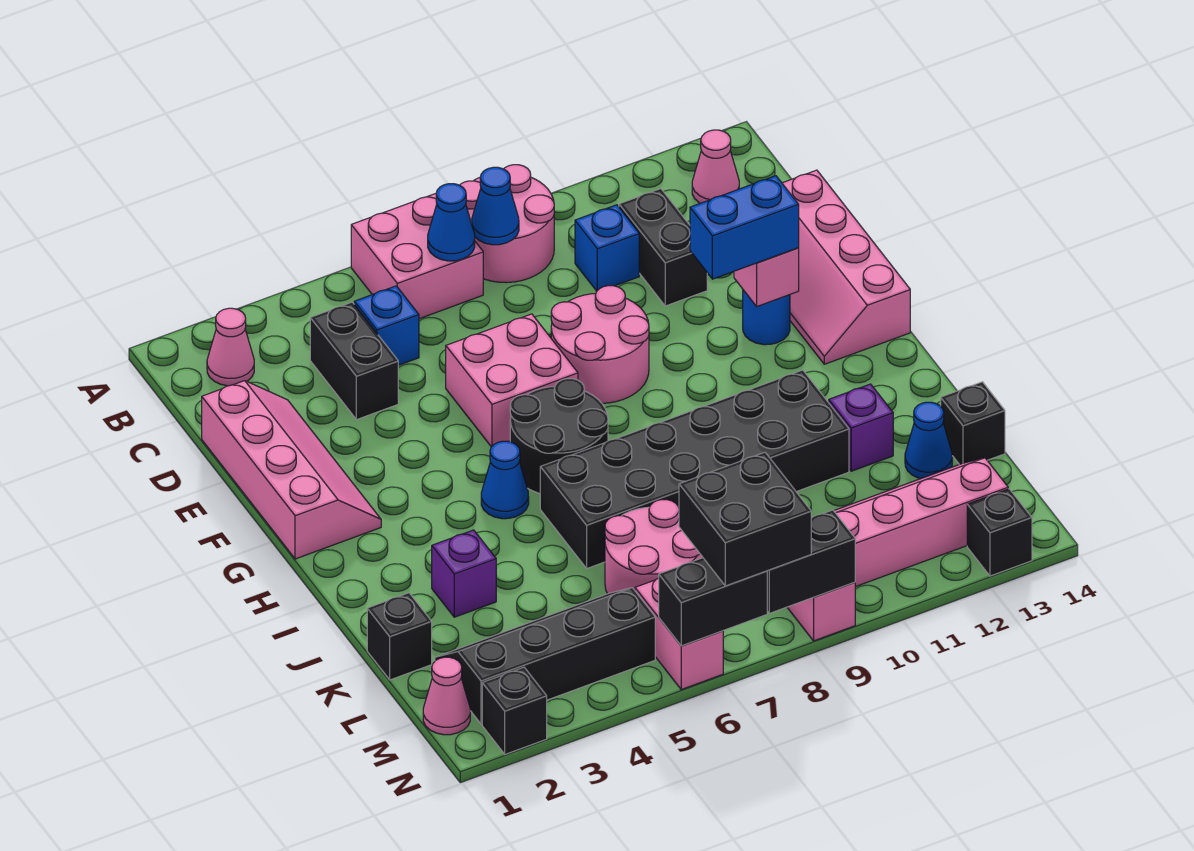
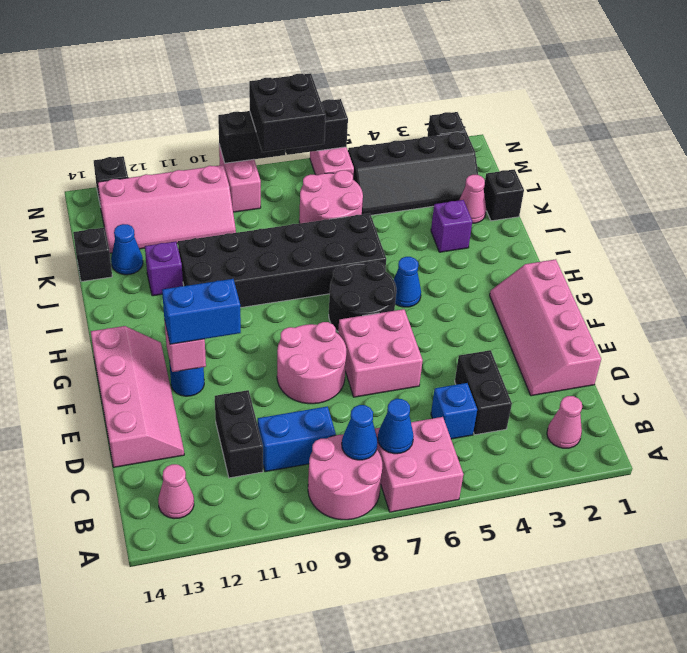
blue 1x1 brick [575,205,639,291] -> blue 1x2 brick [258,406,336,472]
pink 1x1 cone [423,657,470,735] -> pink 1x1 cone moved to [459,175,486,223]

